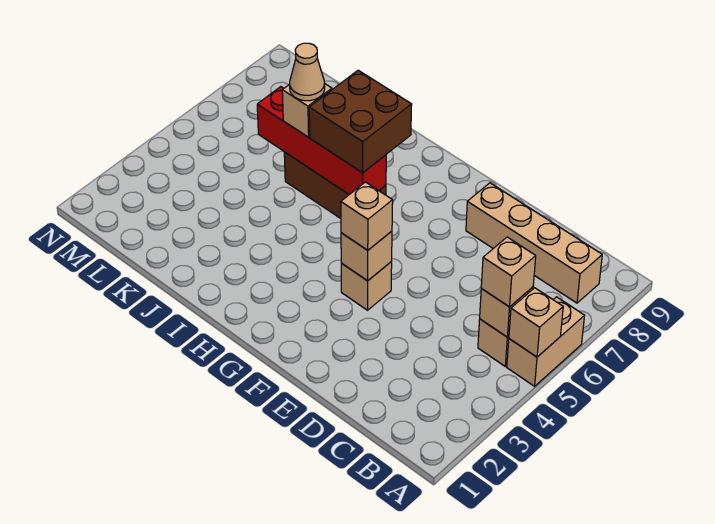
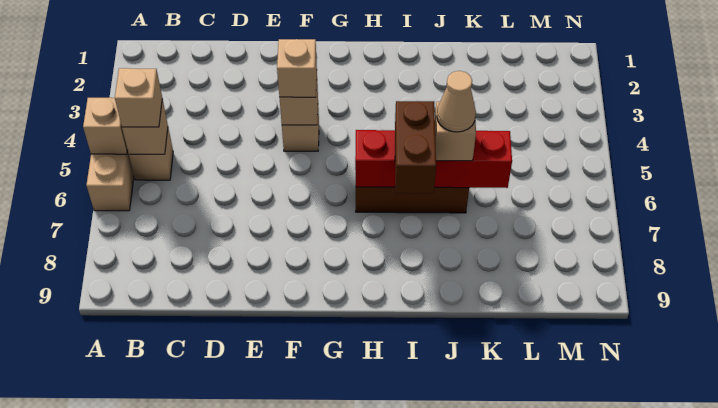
tan 1x4 brick [466,183,602,303] -> none
brown 2x2 brick [309,70,412,173] -> brown 1x2 brick [395,101,436,193]

